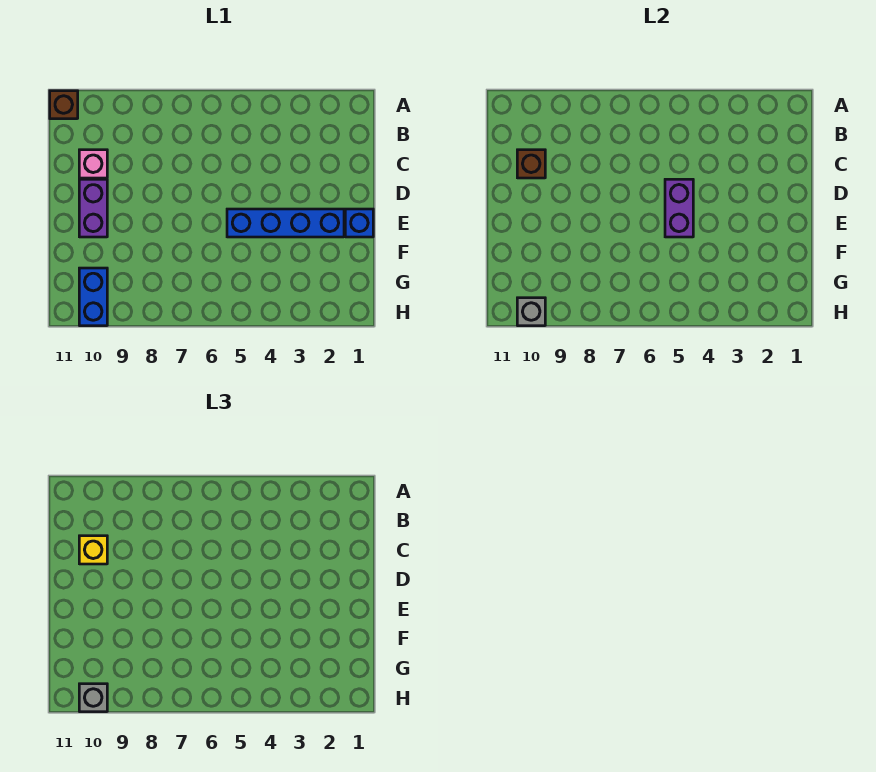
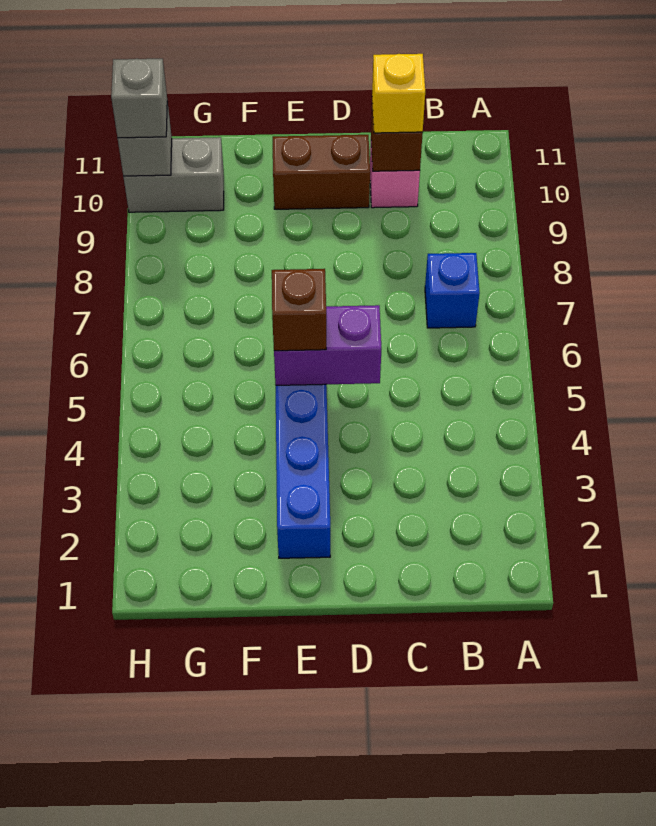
brown 1x1 brick [50,91,78,119] -> brown 1x1 brick moved to [272,269,326,351]
purple 1x2 brick [79,179,107,237] -> brown 1x2 brick [273,135,370,209]
blue 1x1 brick [345,209,373,237] -> blue 1x1 brick moved to [425,253,480,328]
blue 1x2 brick [79,268,107,326] -> grey 1x2 brick [123,137,224,212]

